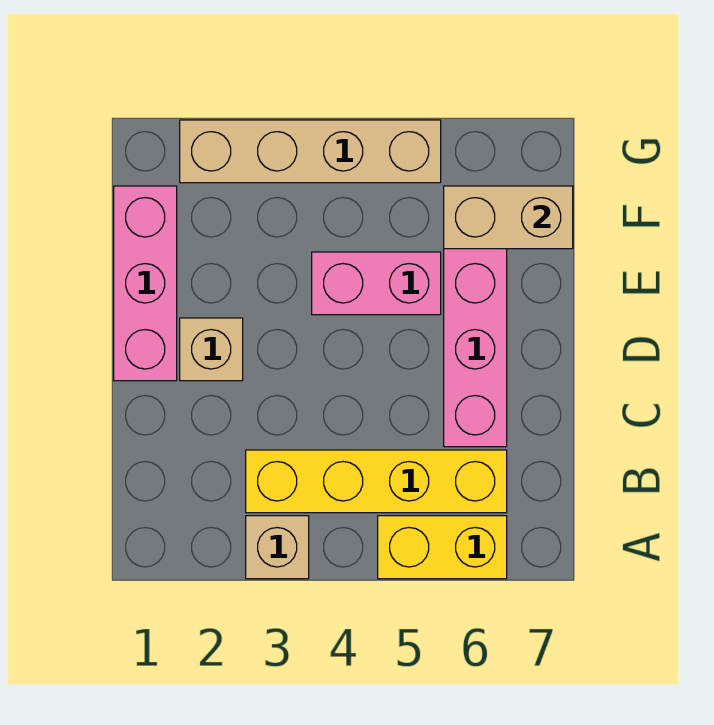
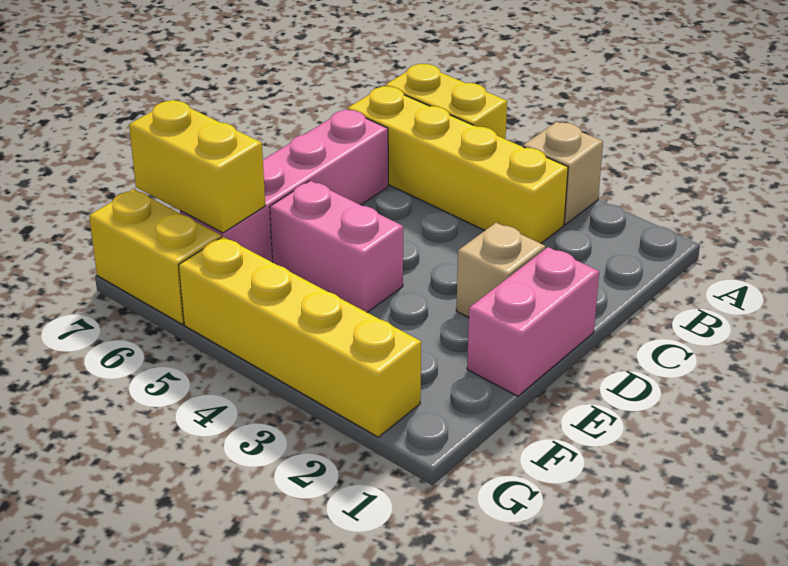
pink 1x3 brick [114,186,177,381] -> pink 1x2 brick [467,247,599,396]
tan 1x2 brick [444,186,573,249] -> yellow 1x2 brick [129,100,265,233]
tan 1x4 brick [180,120,441,183] -> yellow 1x4 brick [179,237,421,437]
none -> yellow 1x2 brick [89,189,221,324]

